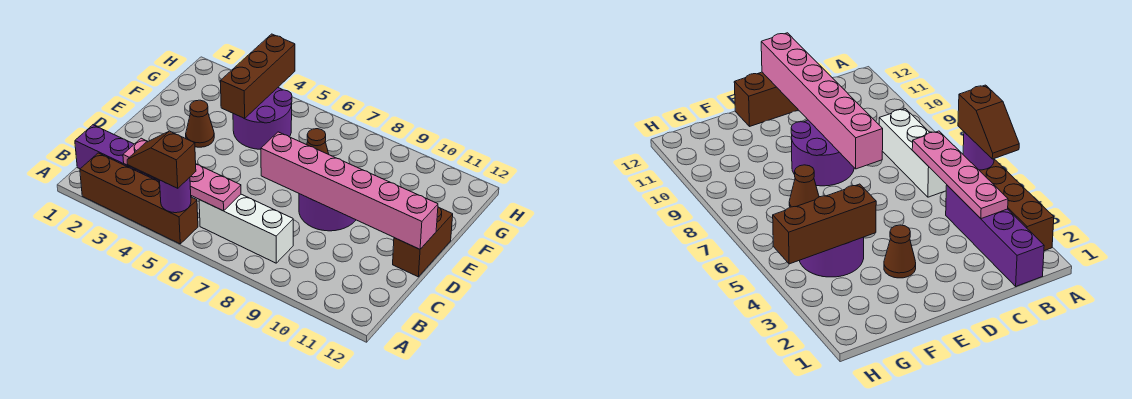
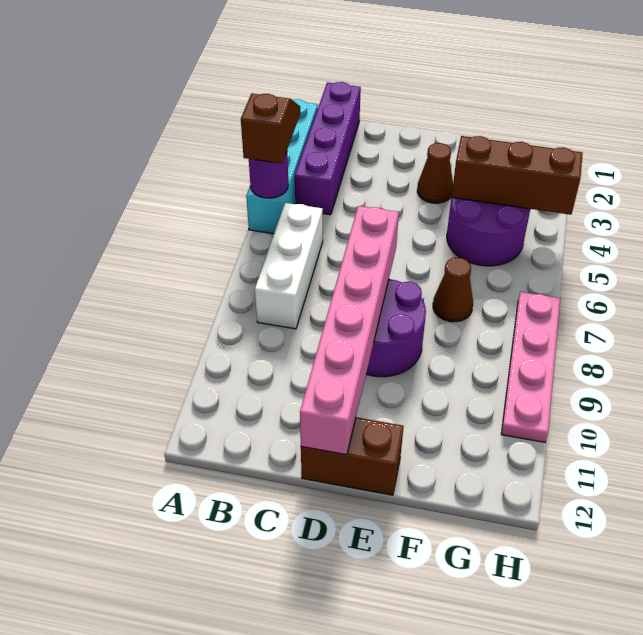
brown 1x4 brick [80,153,198,244] -> cyan 1x4 brick [246,99,318,234]
pink 1x4 plate [123,138,241,211] -> pink 1x4 plate moved to [501,292,560,442]

